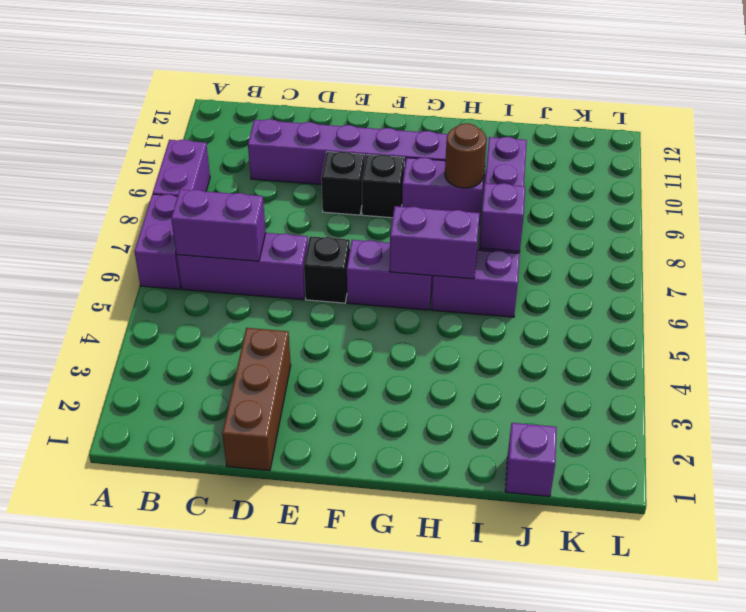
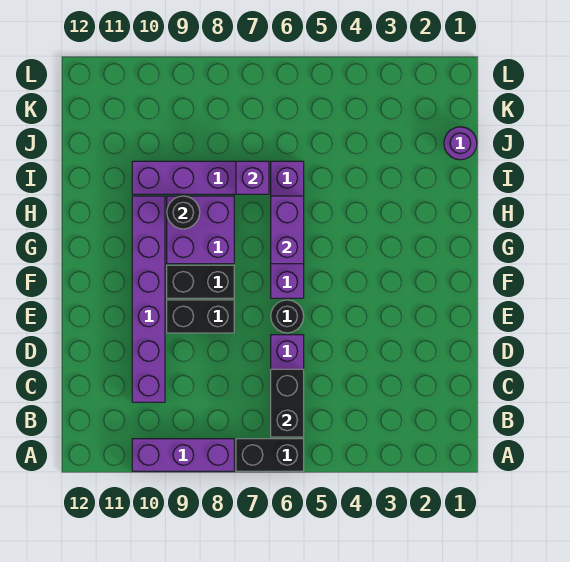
purple 1x2 brick [134,194,181,289] -> black 1x2 brick [236,439,304,471]
purple 1x2 brick [153,139,210,196] -> purple 1x3 brick [132,439,234,471]
purple 1x2 brick [171,190,266,261] -> black 1x2 brick [271,369,304,437]
brown 1x3 brick [222,328,291,471] -> none
black 1x1 brick [304,236,350,303] -> black 1x1 round brick [271,300,304,333]
black 1x1 brick [321,151,364,215] -> black 1x2 brick [167,300,234,333]
black 1x1 brick [362,154,404,218] -> black 1x2 brick [167,265,234,298]
purple 1x2 brick [402,157,485,224] -> purple 2x2 brick [167,196,234,264]
brown 1x1 round brick [445,123,486,188] -> black 1x1 round brick [167,196,200,229]
purple 1x1 brick [505,423,557,496] -> purple 1x1 round brick [444,127,477,160]

